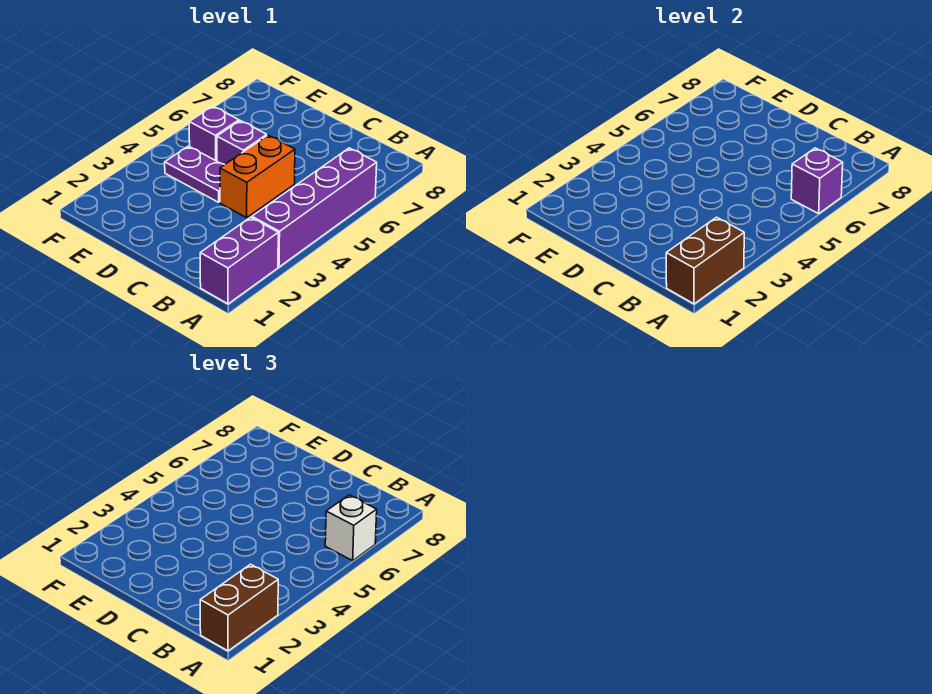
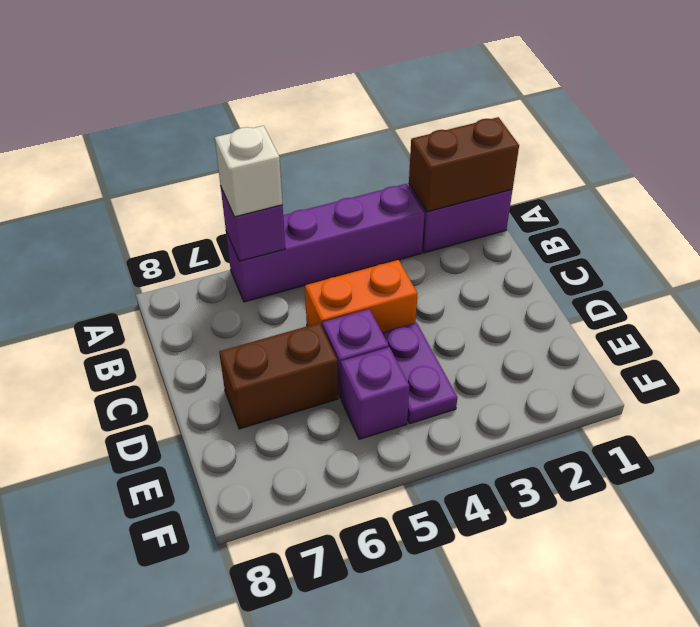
brown 1x2 brick [200,564,278,651] -> brown 1x2 brick moved to [219,323,338,429]

